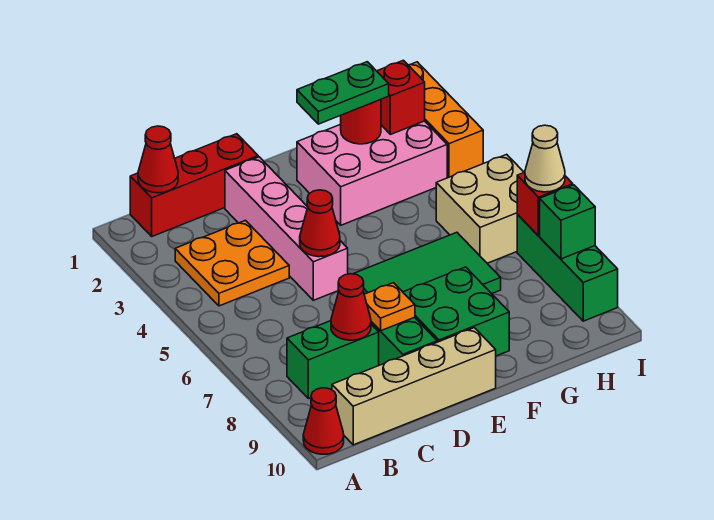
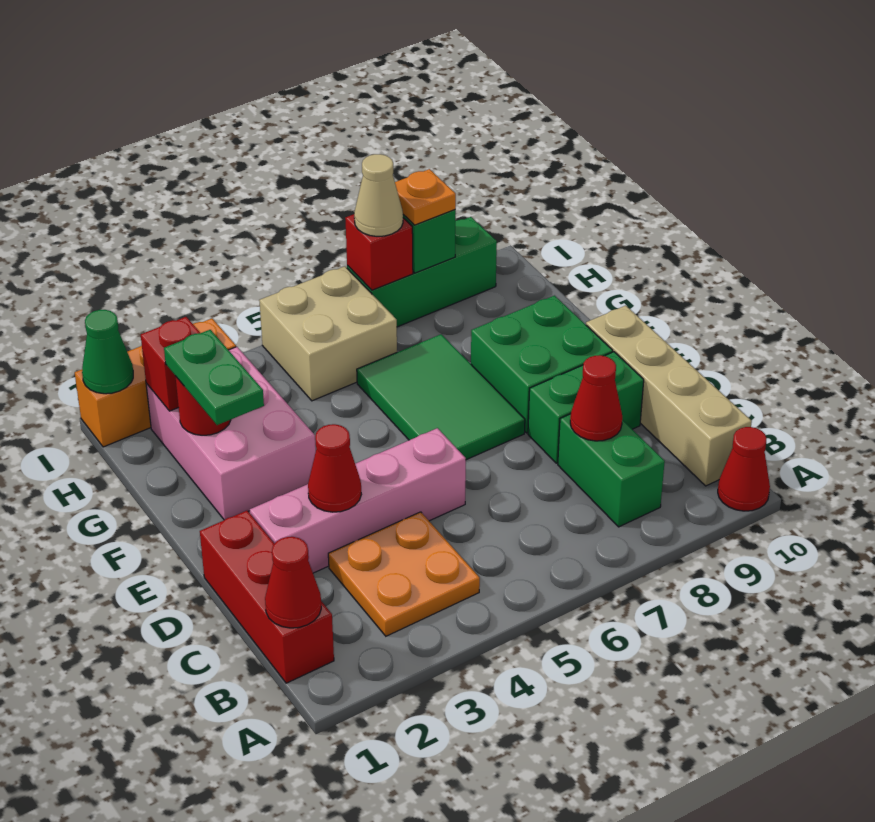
red 1x1 cone [300,190,340,257] -> red 1x1 cone moved to [308,424,361,512]
orange 1x1 plate [364,283,415,331] -> orange 1x1 plate moved to [395,169,456,225]
none -> green 1x1 cone [82,310,133,394]

